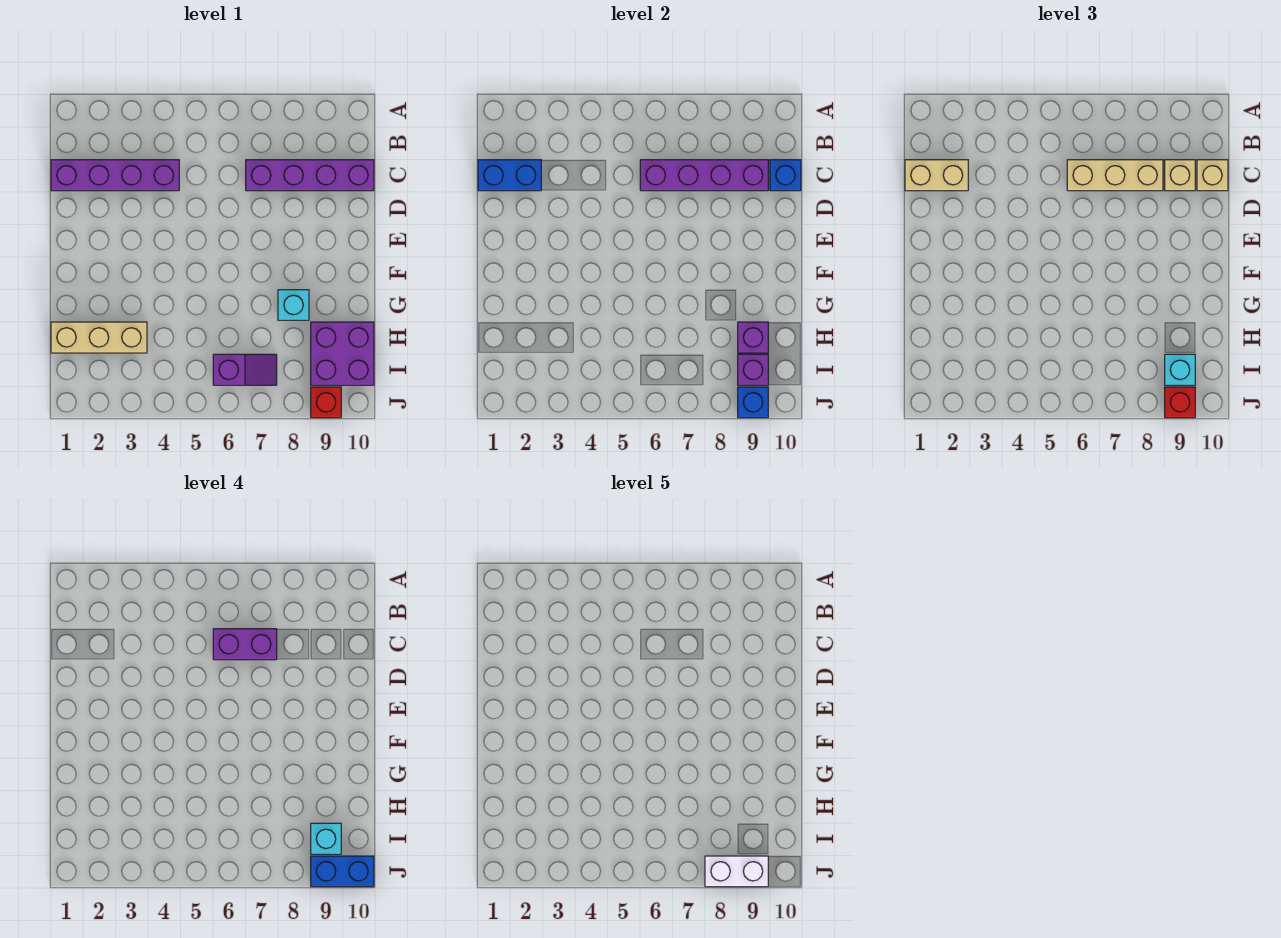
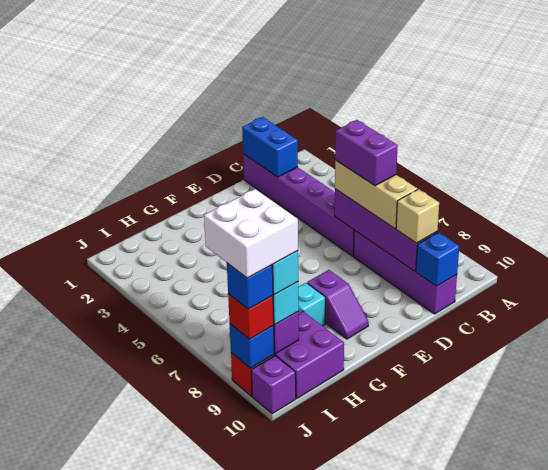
purple 1x4 brick [51,160,179,191] -> purple 1x6 brick [243,154,354,256]
tan 1x2 brick [905,160,968,191] -> none
tan 1x1 brick [1197,160,1228,191] -> none
tan 1x3 brick [51,322,147,353] -> none
purple 1x1 brick [738,322,768,353] -> purple 1x1 brick moved to [251,356,296,414]
purple 1x2 slope [213,354,277,385] -> purple 1x2 slope moved to [307,270,369,339]
white 1x2 brick [705,856,768,887] -> white 2x2 brick [204,189,298,278]
blue 1x2 brick [311,856,374,887] -> blue 1x1 brick [227,263,273,309]

